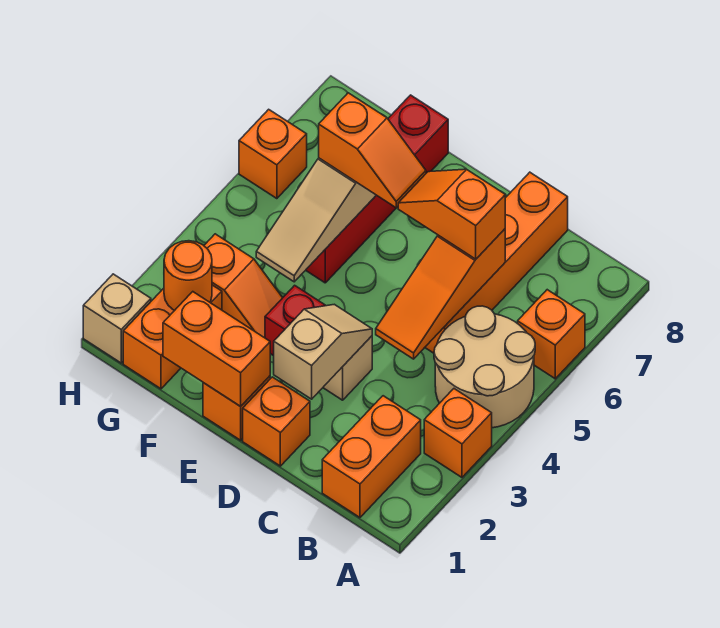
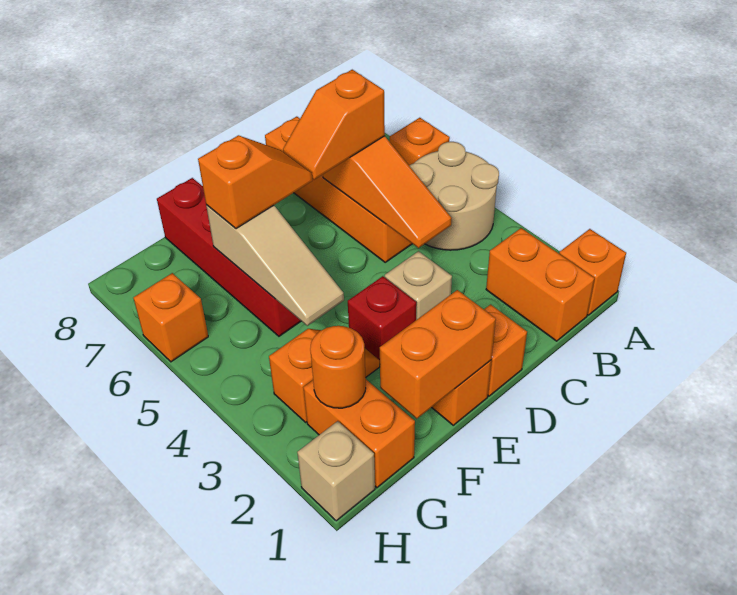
orange 1x1 brick [424,389,492,477] -> orange 1x1 brick moved to [559,229,626,315]
tan 1x2 slope [274,304,372,399] -> none

